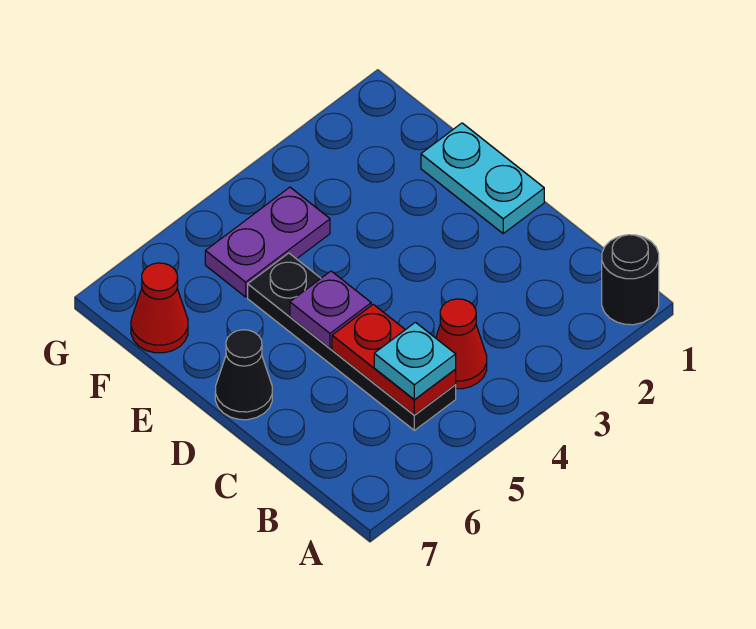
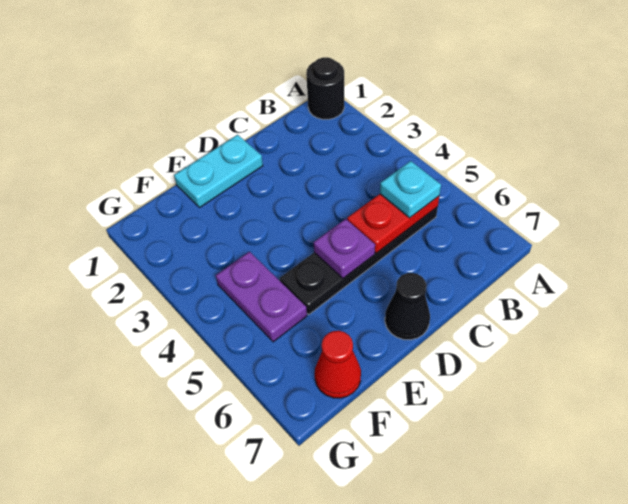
red 1x1 cone [436,299,487,389] -> none

